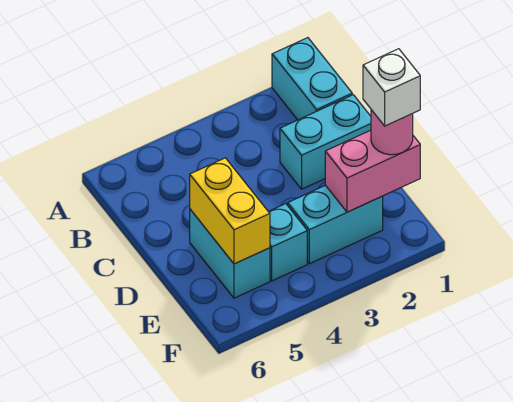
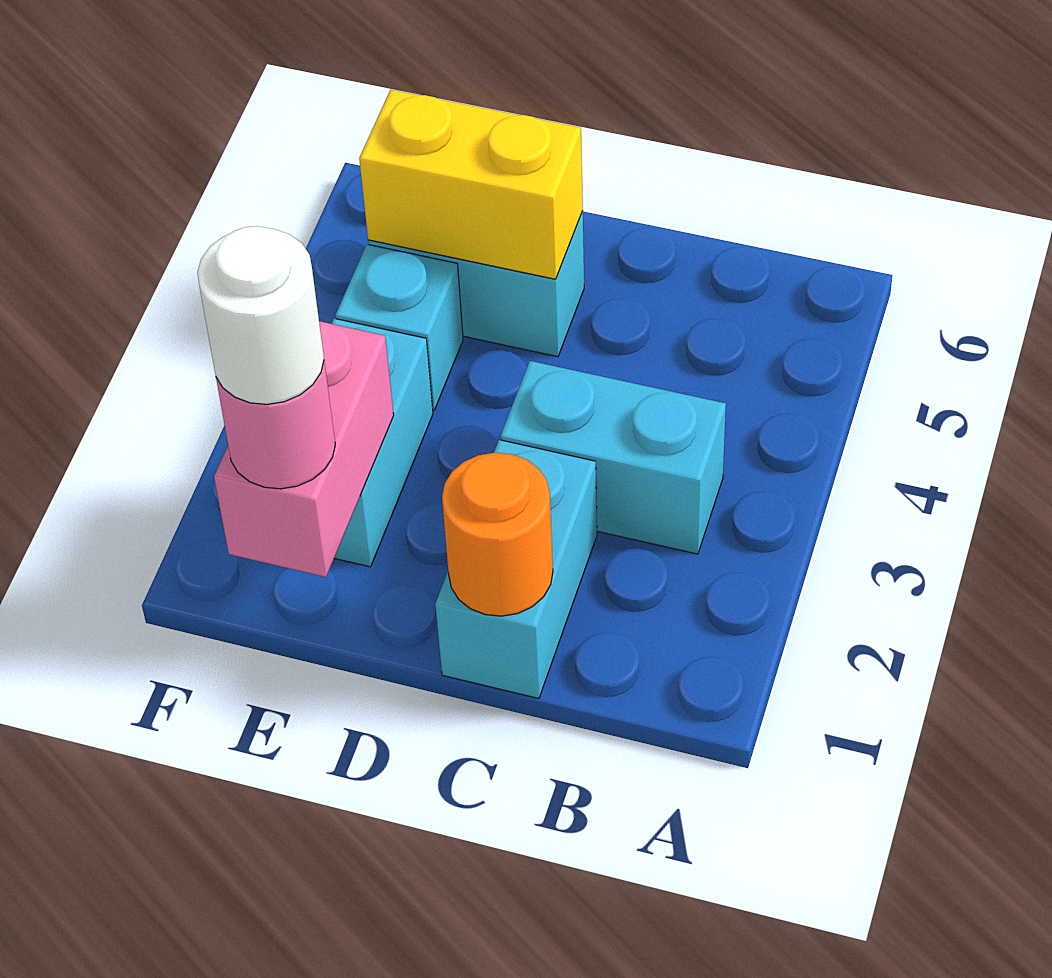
cyan 1x2 brick [272,38,352,120] -> cyan 1x2 brick moved to [500,361,726,554]
none -> orange 1x1 round brick [442,453,553,616]
white 1x1 brick [363,49,420,126] -> white 1x1 round brick [197,226,324,404]

